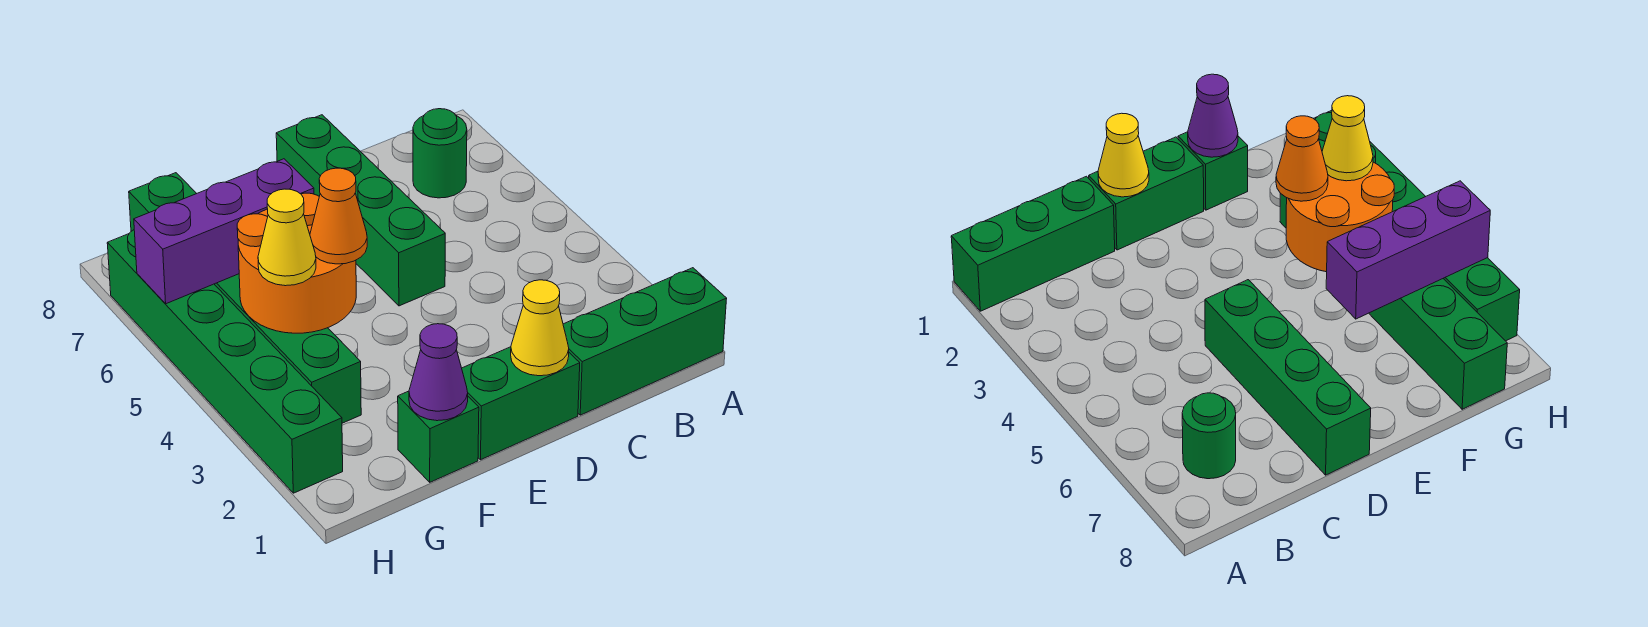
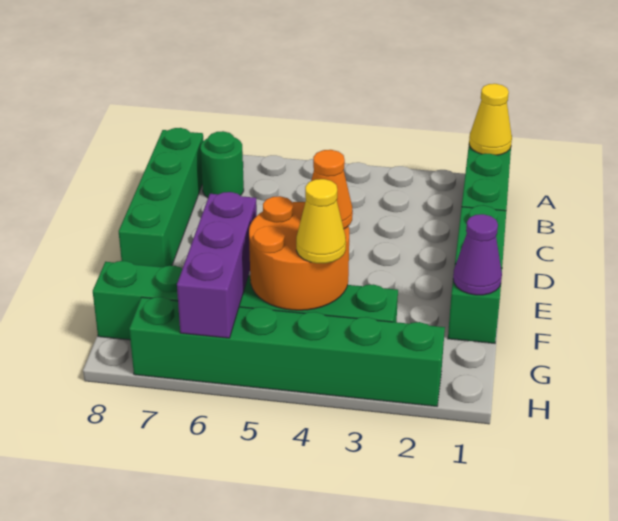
yellow 1x1 cone [511,280,569,376] -> yellow 1x1 cone moved to [469,84,512,155]
green 1x4 brick [276,115,445,306] -> green 1x4 brick turned to [119,128,203,267]

